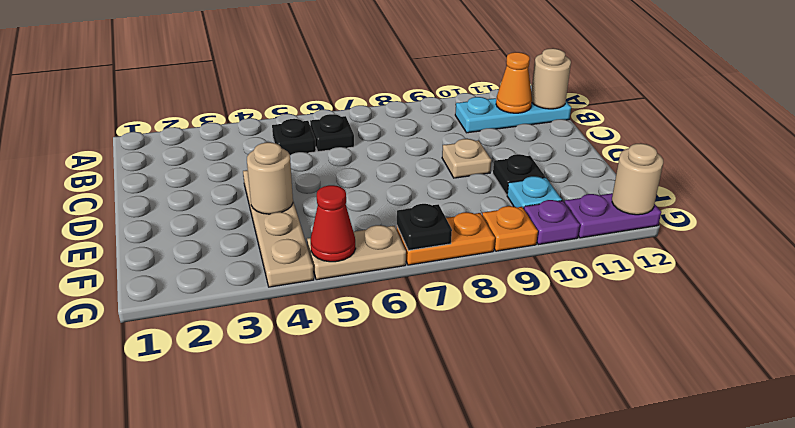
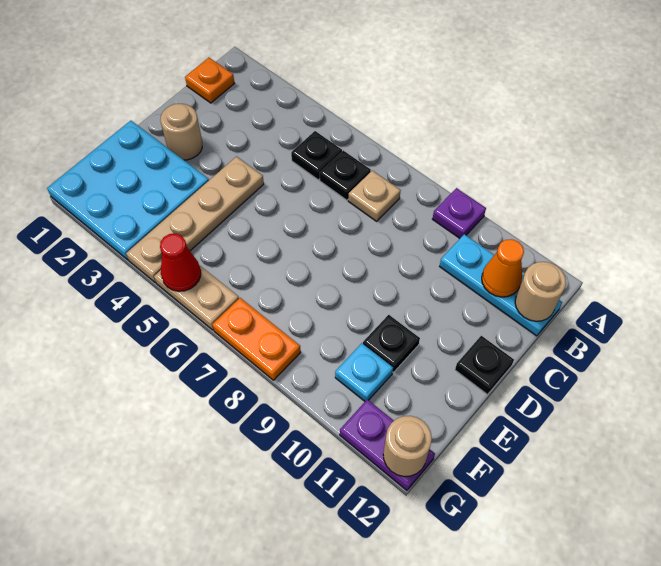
tan 1x1 plate [442,139,491,178] -> tan 1x1 plate moved to [348,171,401,221]
none -> cyan 3x3 plate [47,121,209,260]
tan 1x1 round brick [247,142,293,214] -> tan 1x1 round brick moved to [160,104,202,160]
black 1x1 plate [397,204,452,250] -> black 1x1 plate moved to [455,336,514,394]
orange 1x1 plate [482,206,538,251] -> orange 1x1 plate moved to [185,58,234,103]
purple 1x1 plate [524,200,580,245] -> purple 1x1 plate moved to [433,188,486,238]

